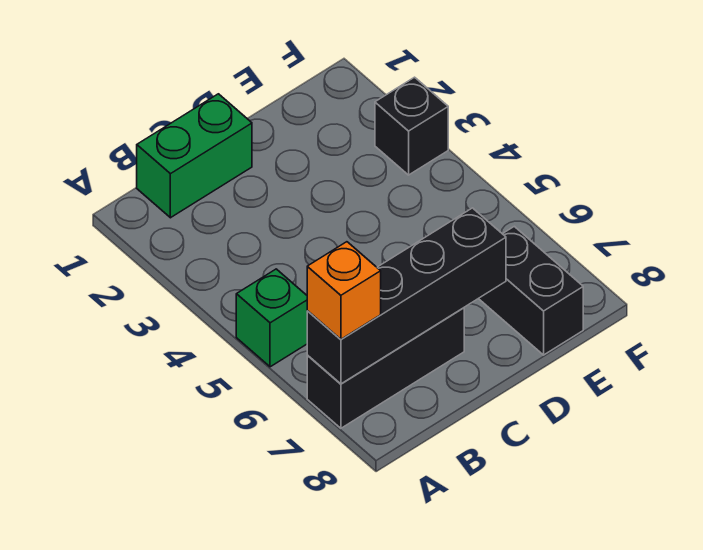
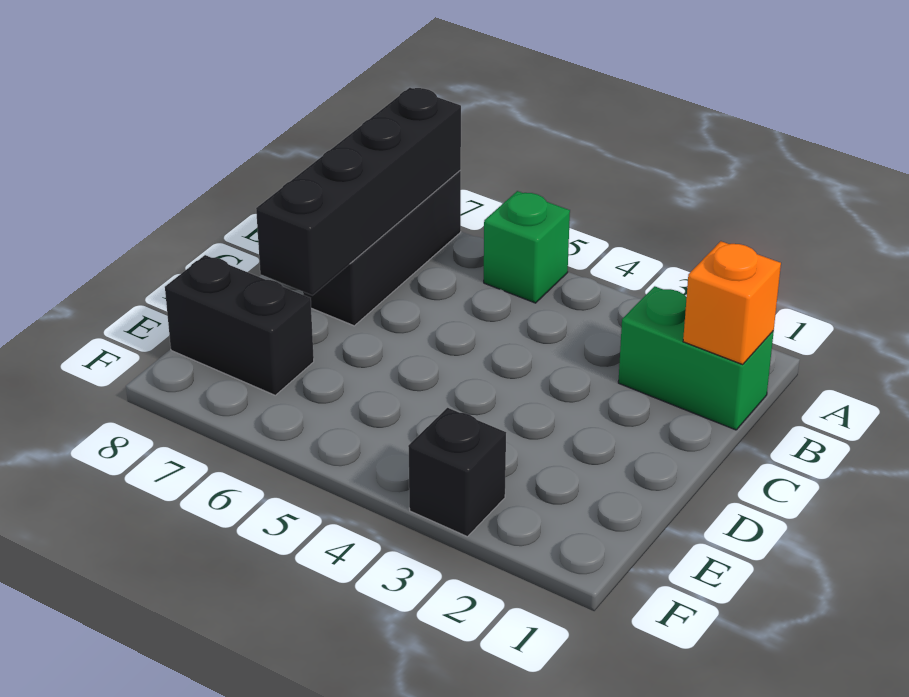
orange 1x1 brick [307,242,381,339] -> orange 1x1 brick moved to [683,241,781,364]
green 1x2 brick [137,94,252,218] -> green 1x2 brick turned to [618,286,774,430]

